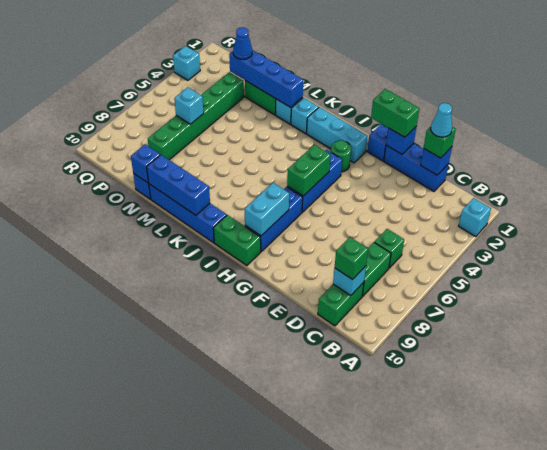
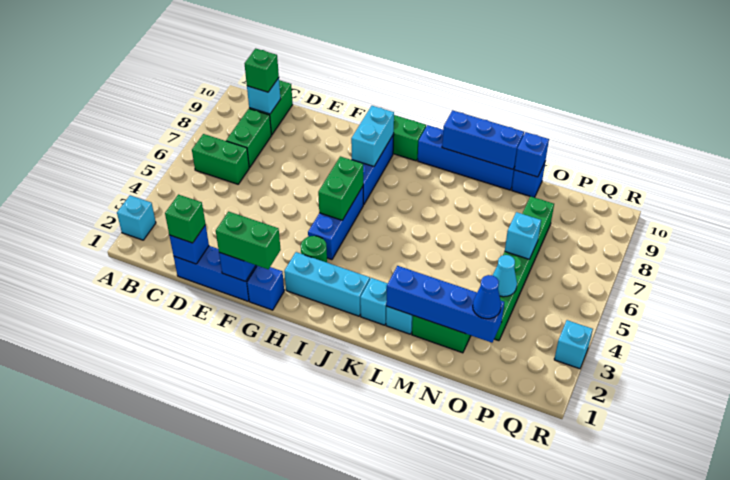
green 1x1 brick [374,229,404,268] -> green 1x2 brick [192,134,249,184]
cyan 1x1 cone [431,103,452,137] -> cyan 1x1 cone moved to [492,255,517,297]

